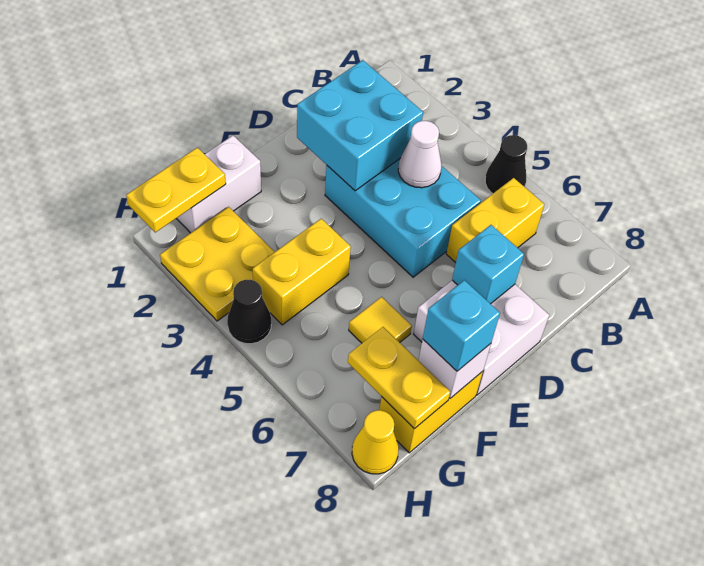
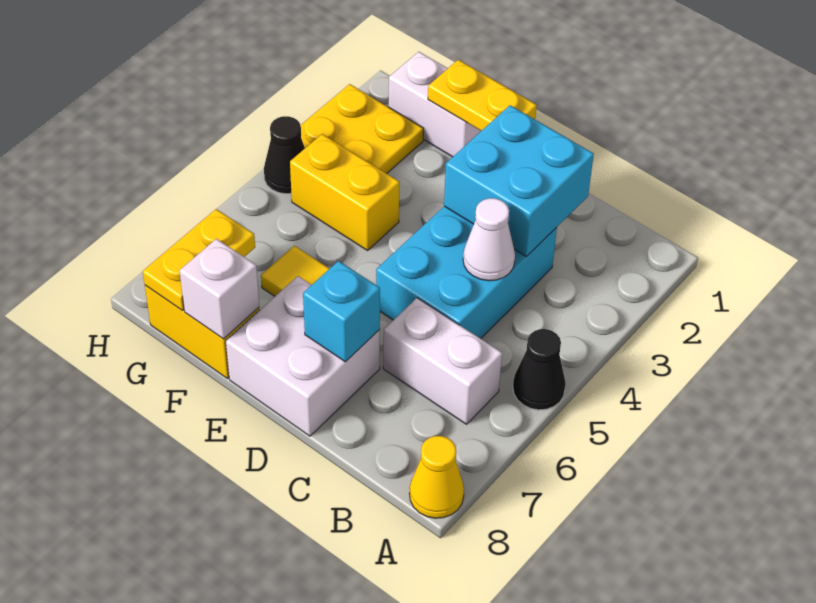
yellow 1x2 brick [446,178,544,263] -> white 1x2 brick [383,298,502,424]
cyan 1x1 brick [423,280,500,371] -> none
yellow 1x2 plate [126,148,226,233] -> yellow 1x2 plate moved to [428,60,537,131]
yellow 1x1 cone [352,410,399,474] -> yellow 1x1 cone moved to [409,436,464,518]

